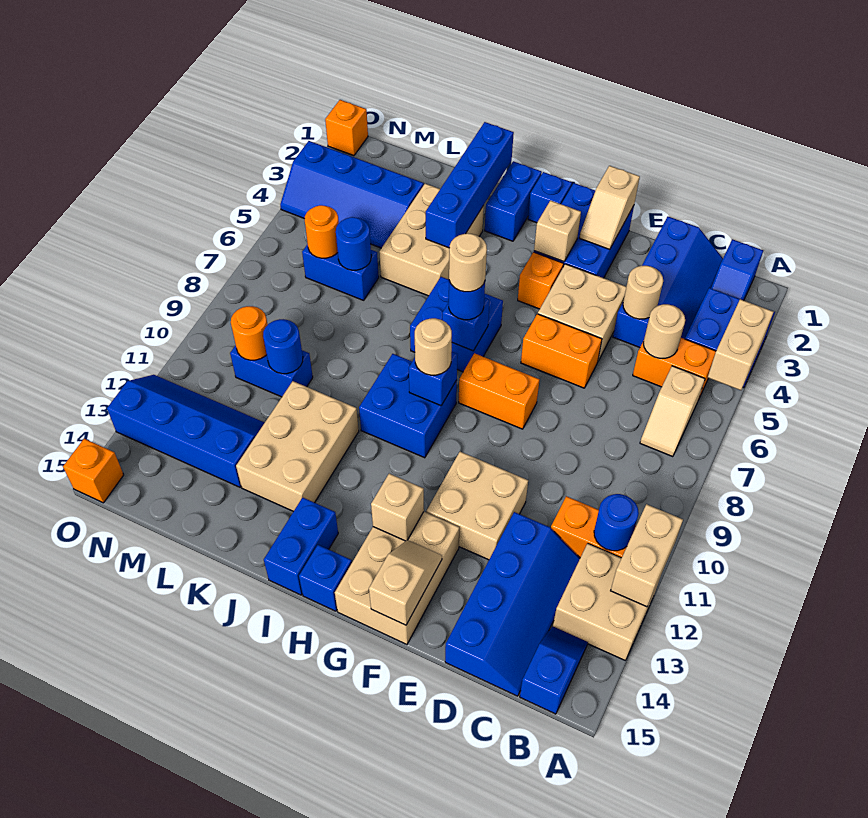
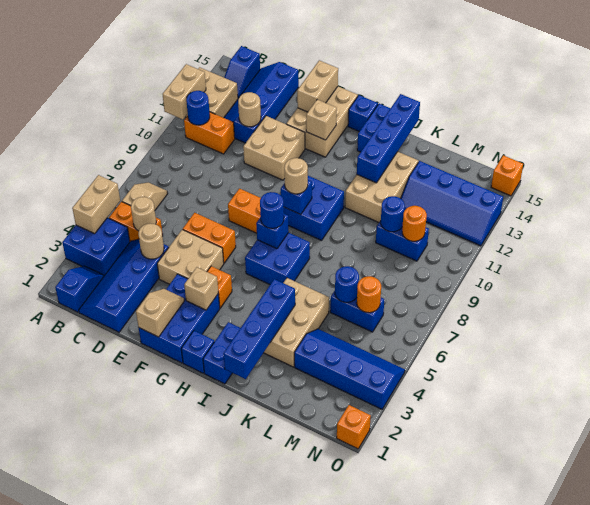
tan 1x2 slope [369,540,442,625] -> tan 1x2 brick [297,60,338,112]
tan 1x1 round brick [449,233,487,292] -> tan 1x1 round brick moved to [238,92,261,127]
none -> blue 1x4 brick [357,94,420,183]

